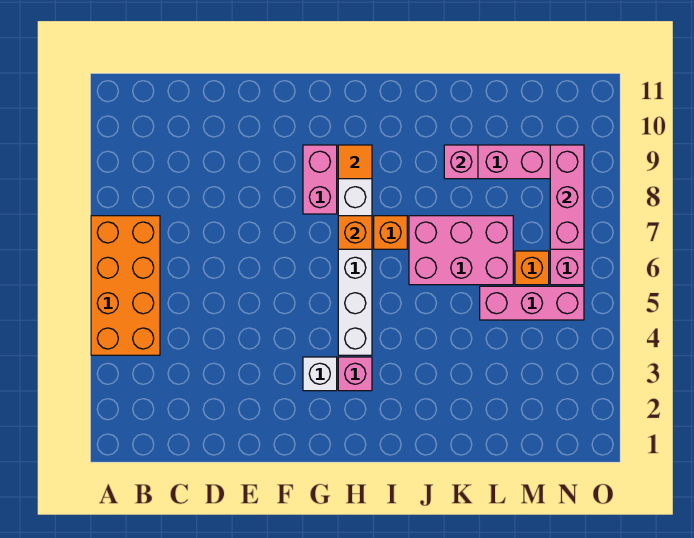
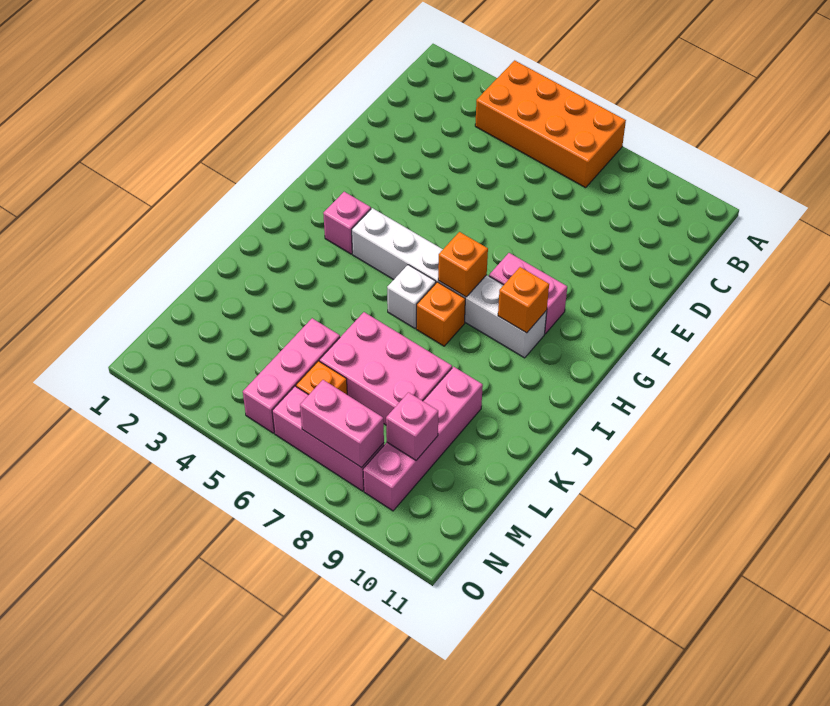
white 1x1 brick [303,357,337,391] -> white 1x1 brick moved to [387,265,436,328]
orange 1x1 tile [338,145,372,179] -> orange 1x1 brick [498,267,549,333]
pink 2x3 brick [409,216,513,285] -> pink 2x3 brick turned to [319,312,452,425]
pink 1x1 brick [444,145,478,179] -> pink 1x1 brick moved to [386,392,438,460]
pink 1x3 brick [550,145,584,249] -> pink 1x2 brick [300,380,384,468]

